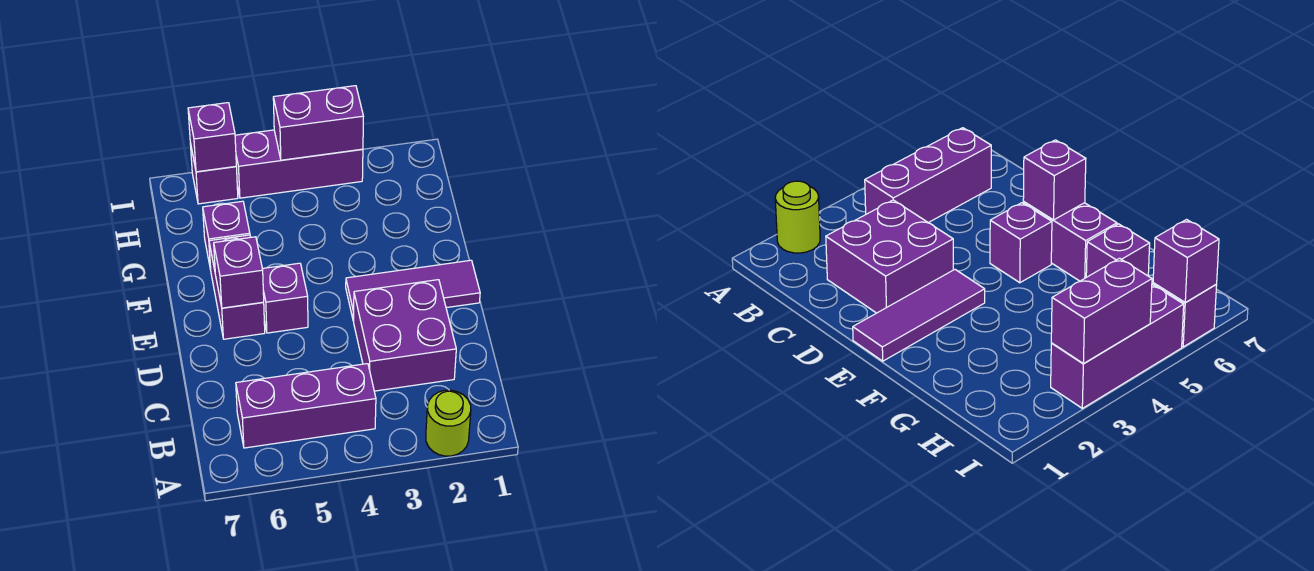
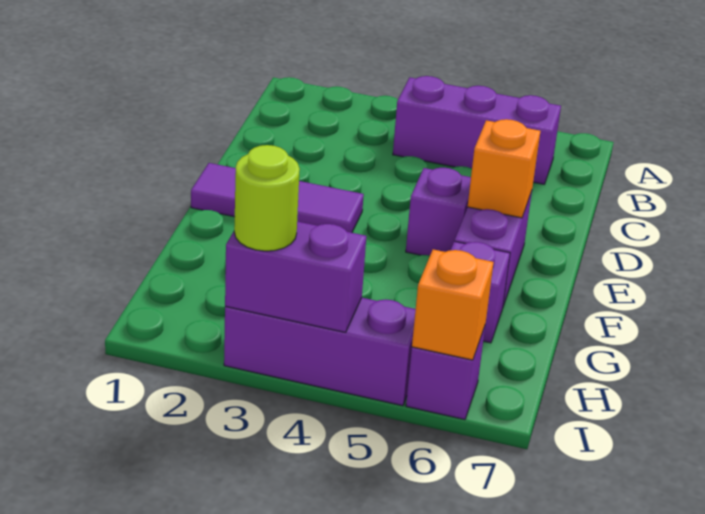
lime 1x1 round brick [426,390,471,456] -> lime 1x1 round brick moved to [234,145,300,251]
purple 2x2 brick [354,280,456,391] -> none
purple 1x1 brick [214,237,264,308] -> orange 1x1 brick [468,119,540,218]
purple 1x1 brick [188,103,236,172] -> orange 1x1 brick [412,249,494,360]

